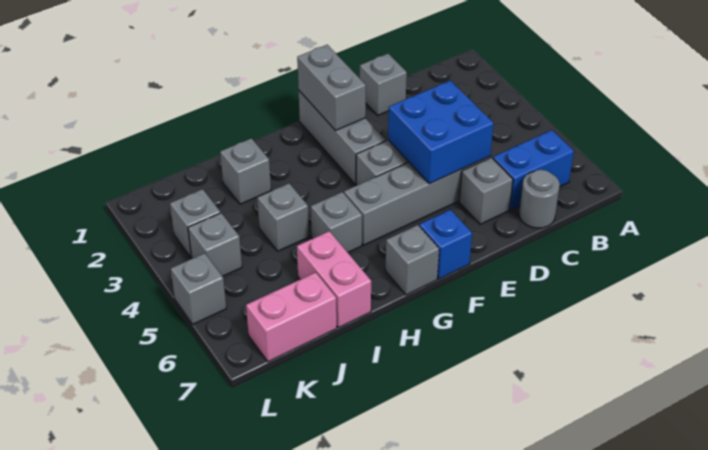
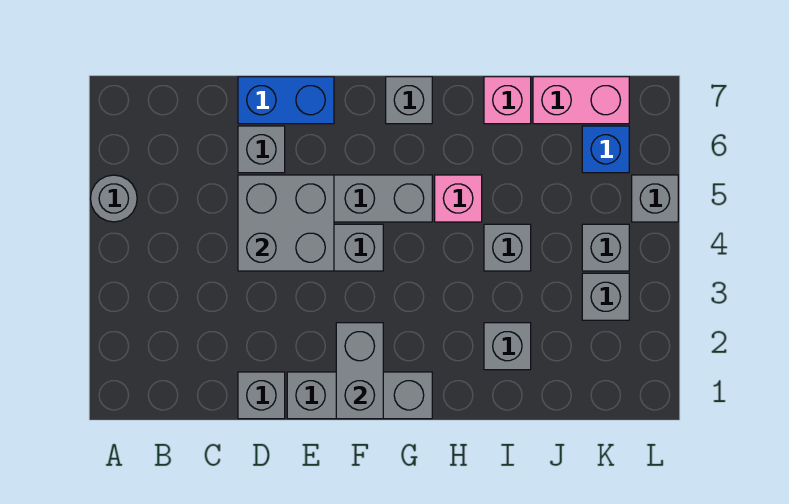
blue 1x2 brick [493,130,574,210] -> blue 1x2 brick moved to [238,77,334,124]
grey 1x1 round brick [519,170,560,228] -> grey 1x1 round brick moved to [90,175,137,222]
blue 2x2 brick [388,81,494,184] -> grey 2x2 brick [238,175,334,271]
grey 1x3 brick [299,91,386,184] -> grey 1x3 brick turned to [287,372,432,419]
blue 1x1 brick [419,210,472,279] -> blue 1x1 brick moved to [582,126,629,173]
grey 1x1 brick [311,192,362,252] -> pink 1x1 brick [435,175,482,222]
pink 1x2 brick [297,231,371,328] -> pink 1x1 brick [484,77,531,124]

